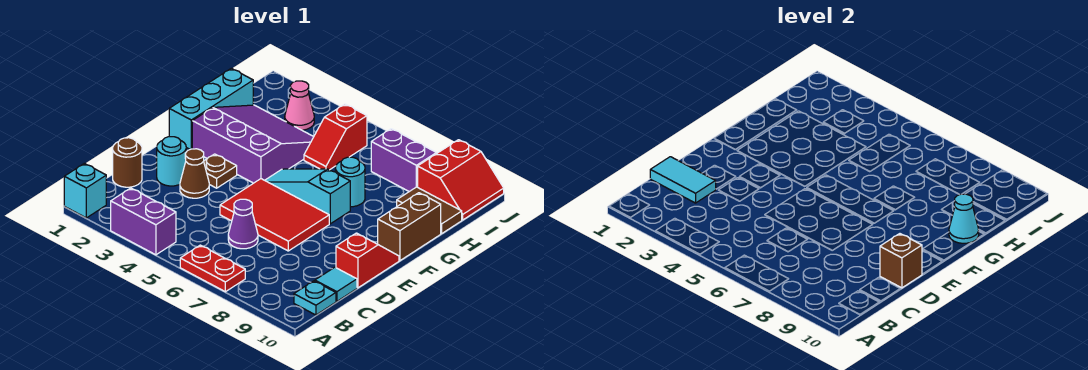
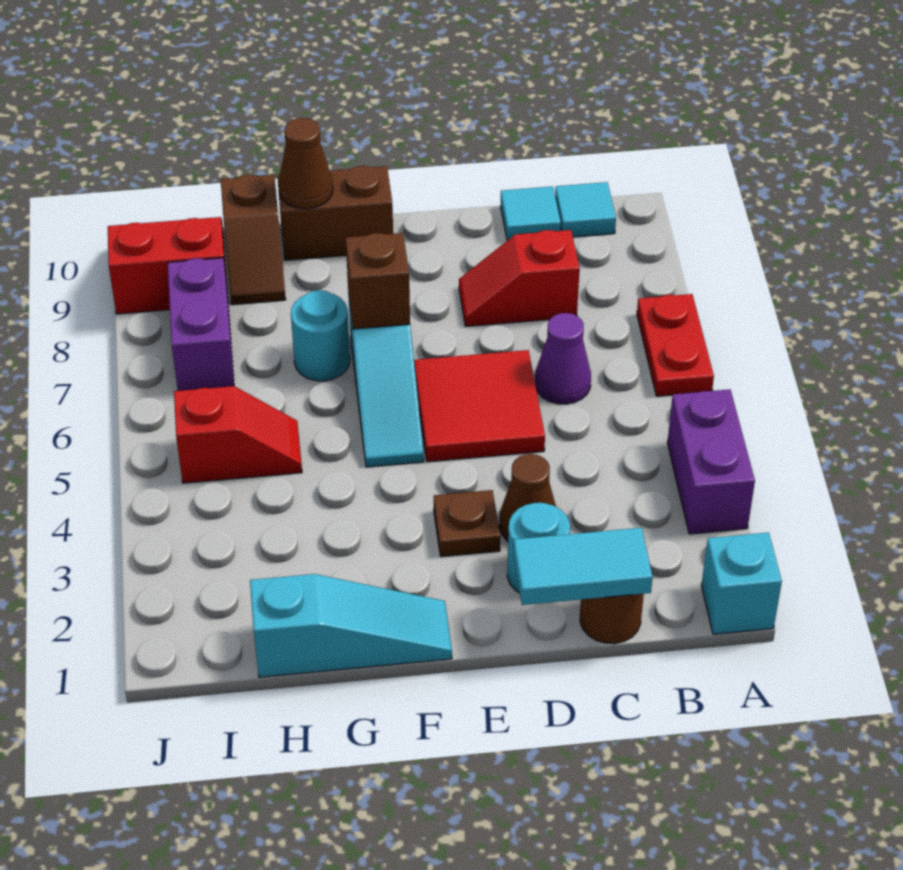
cyan 1x1 plate [294,281,336,315] -> cyan 1x1 tile [555,182,616,237]
cyan 1x2 tile [650,157,716,203] -> cyan 1x2 tile turned to [513,528,653,605]
red 2x3 tile [220,179,329,251] -> red 2x2 tile [414,350,545,462]
red 1x2 slope [336,233,399,288] -> red 1x2 slope moved to [459,230,580,326]
brown 1x1 brick [880,234,922,288] -> brown 1x1 brick moved to [346,233,410,329]
cyan 1x3 brick [169,68,253,149] -> cyan 1x3 slope [250,574,452,677]
purple 3x3 slope [192,105,314,183] -> none
cyan 1x1 cone [949,194,979,243] -> brown 1x1 cone [278,118,333,209]
brown 1x2 tile [397,187,462,233] -> brown 1x2 slope [221,175,286,305]
pink 1x1 cone [285,81,314,130] -> none

